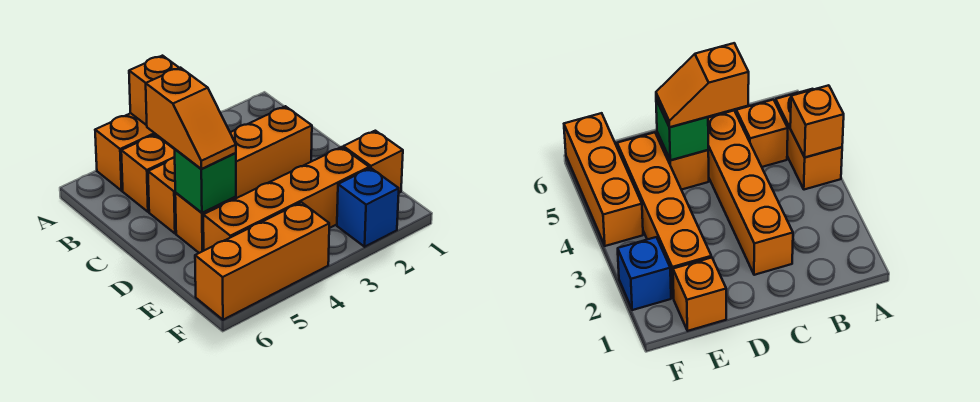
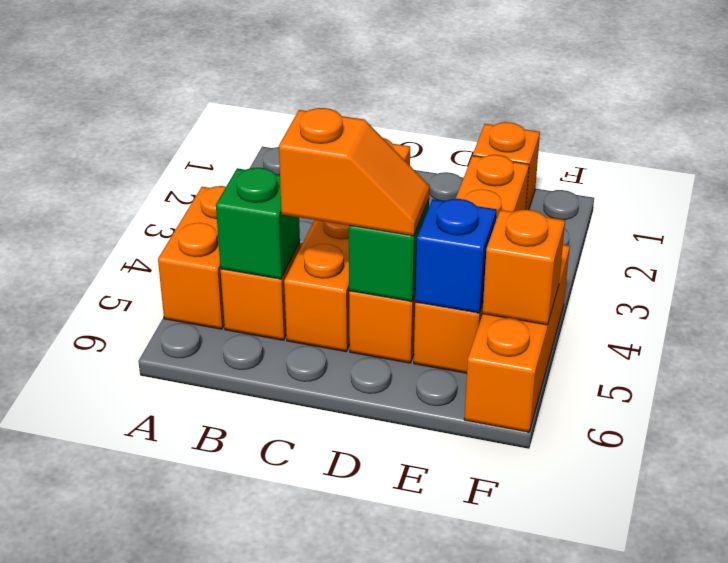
orange 1x1 brick [129,56,179,125] -> orange 1x1 brick moved to [483,210,565,325]
none -> green 1x1 brick [216,168,300,279]
blue 1x1 brick [337,168,399,247] -> blue 1x1 brick moved to [415,199,497,313]

